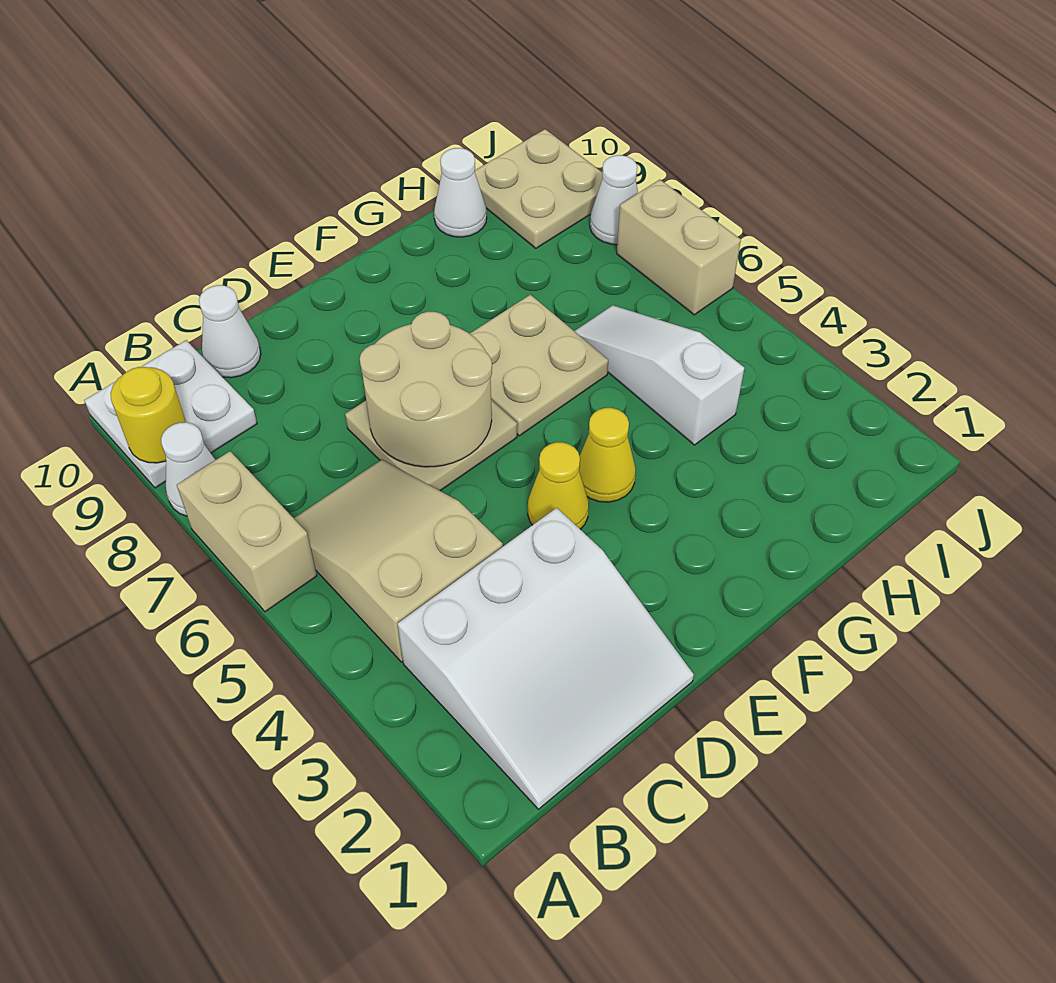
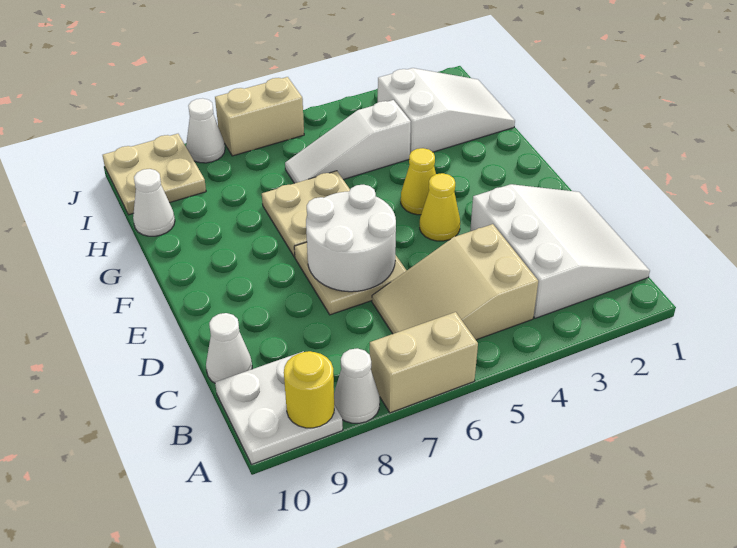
tan 2x2 round brick [360,312,492,467] -> white 2x2 round brick [306,185,396,292]
none -> white 2x3 slope [378,68,515,153]

